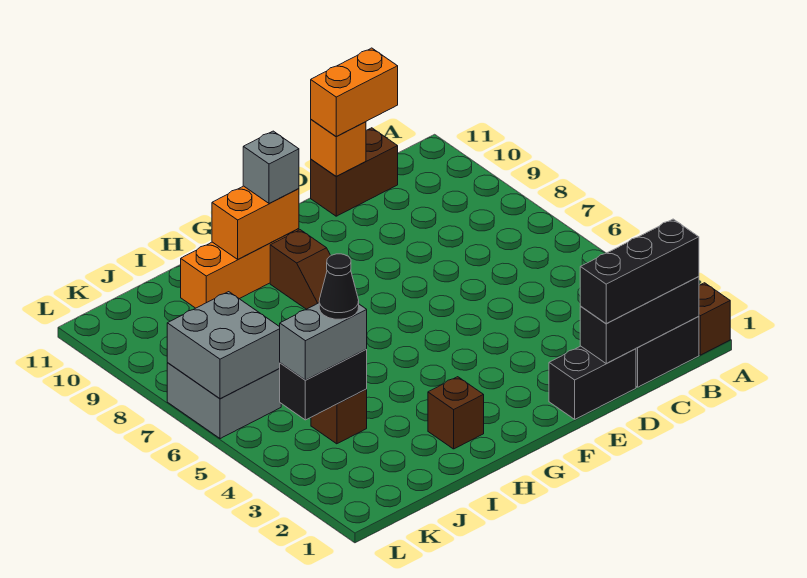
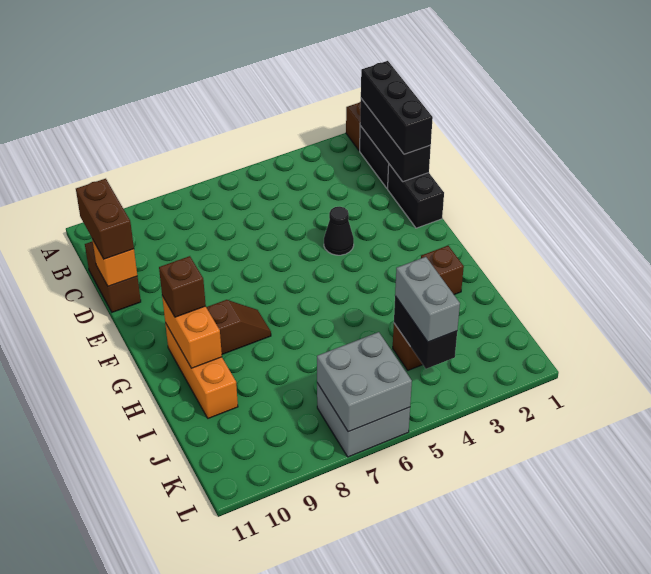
orange 1x2 brick [311,48,398,137] -> brown 1x2 brick [76,179,134,259]
grey 1x1 brick [243,131,299,203] -> brown 1x1 brick [159,256,206,317]
black 1x1 cone [319,254,359,319] -> black 1x1 cone moved to [324,207,354,255]

